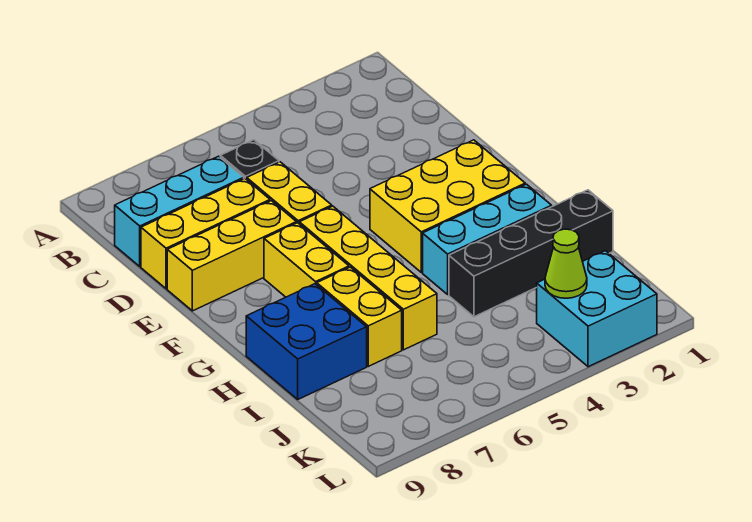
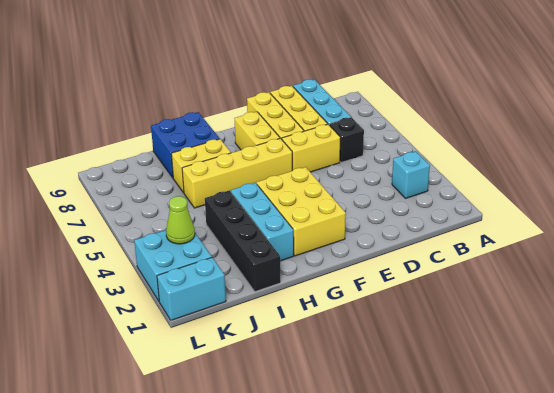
none -> cyan 1x1 brick [392,151,430,198]
yellow 1x2 brick [264,223,349,297] -> yellow 1x2 brick turned to [234,112,280,150]
none -> cyan 1x2 brick [157,258,226,320]

